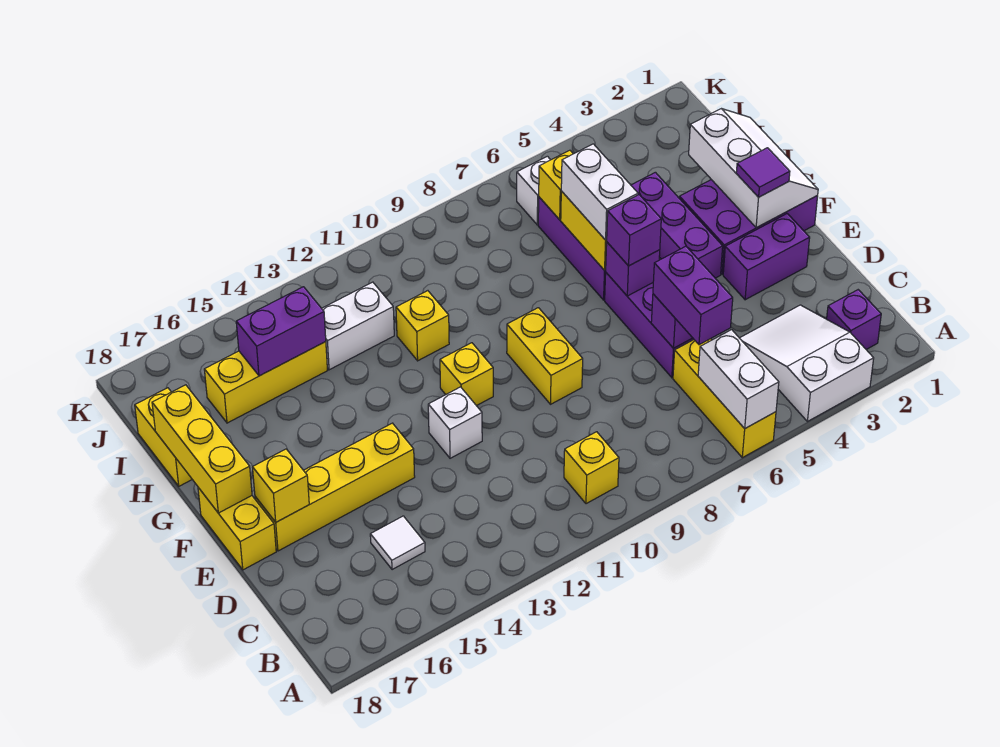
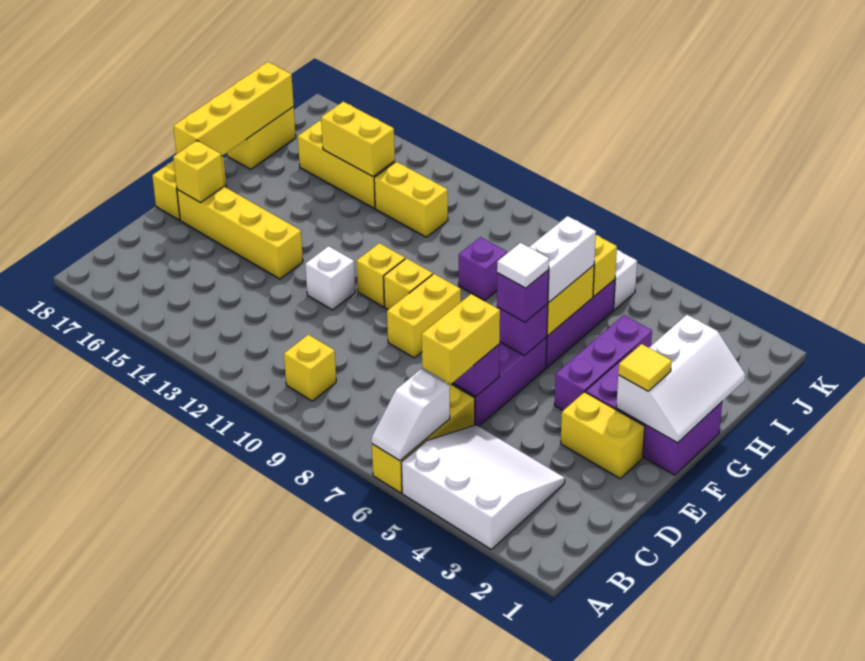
white 2x3 slope [740,305,874,421] -> white 3x3 slope [401,425,565,549]
white 1x2 brick [698,330,779,428] -> white 1x2 slope [372,369,450,461]
purple 1x1 brick [827,290,881,349] -> purple 1x1 brick moved to [459,237,507,301]
purple 1x2 brick [653,246,733,345] -> yellow 1x2 brick [422,294,500,384]
white 1x1 tile [370,516,425,570] -> white 1x1 tile moved to [497,243,549,288]
purple 1x2 brick [723,214,810,300] -> yellow 1x2 brick [561,392,645,478]
purple 1x1 tile [736,148,790,197] -> yellow 1x1 tile [618,344,672,391]
yellow 1x3 brick [152,385,252,513] -> yellow 1x4 brick [173,62,294,156]
yellow 1x1 brick [396,291,449,361] -> yellow 1x1 brick moved to [384,258,433,310]
white 1x2 brick [322,282,394,370] -> yellow 1x2 brick [374,162,448,237]
purple 1x2 brick [236,287,326,376] -> yellow 1x2 brick [321,102,395,177]

